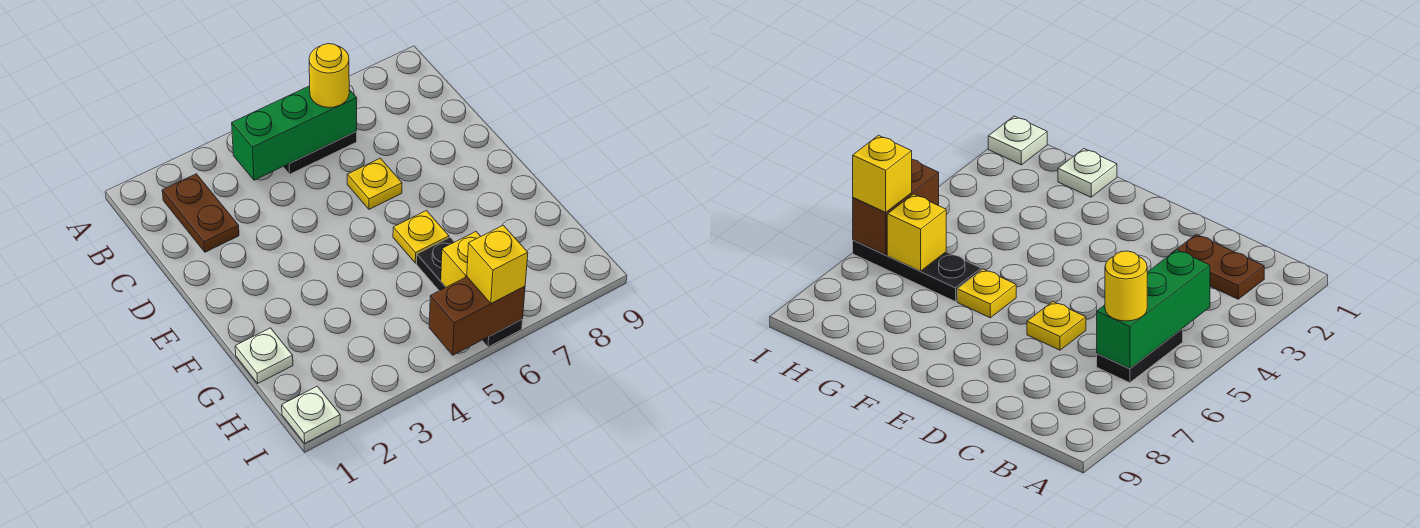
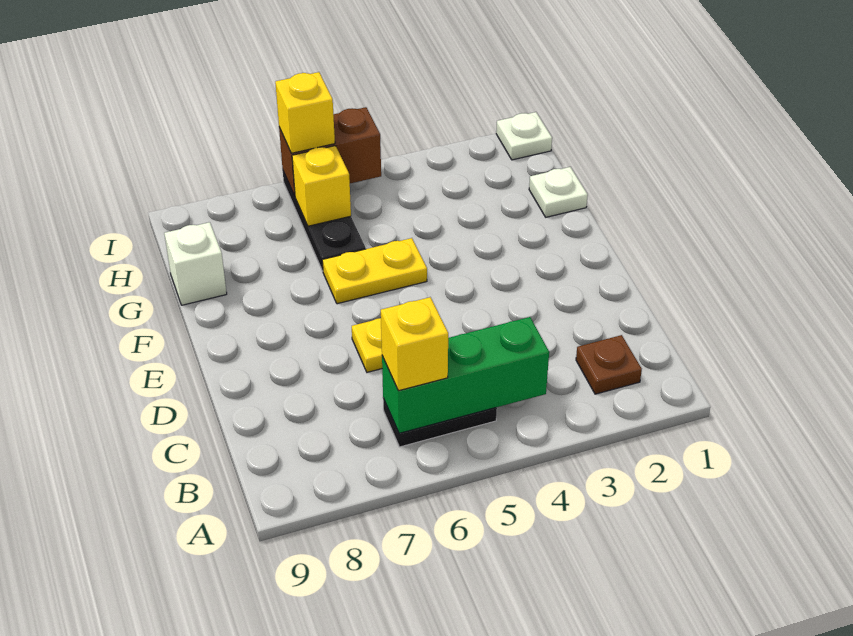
brown 1x2 plate [162,174,239,252] -> brown 1x1 plate [576,335,642,394]
yellow 1x1 round brick [309,44,349,108] -> yellow 1x1 brick [381,297,448,391]
yellow 1x1 plate [393,211,449,263] -> yellow 1x2 plate [322,238,427,304]
none -> white 1x1 brick [164,222,227,305]

